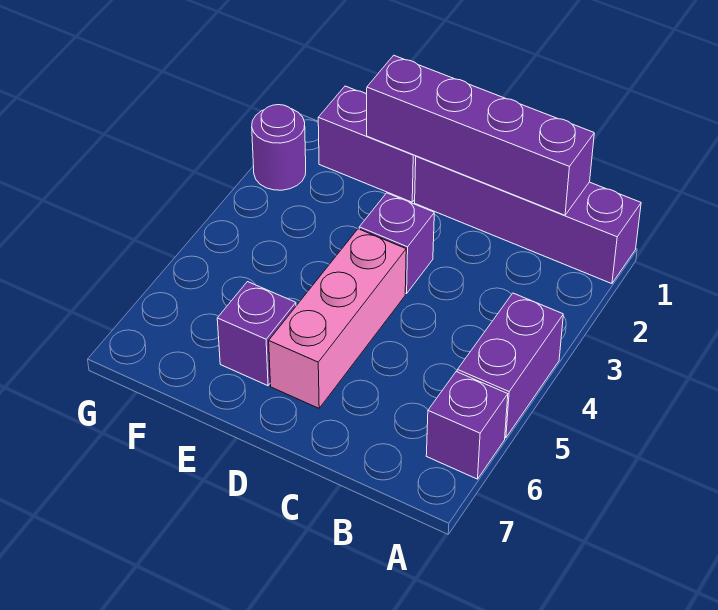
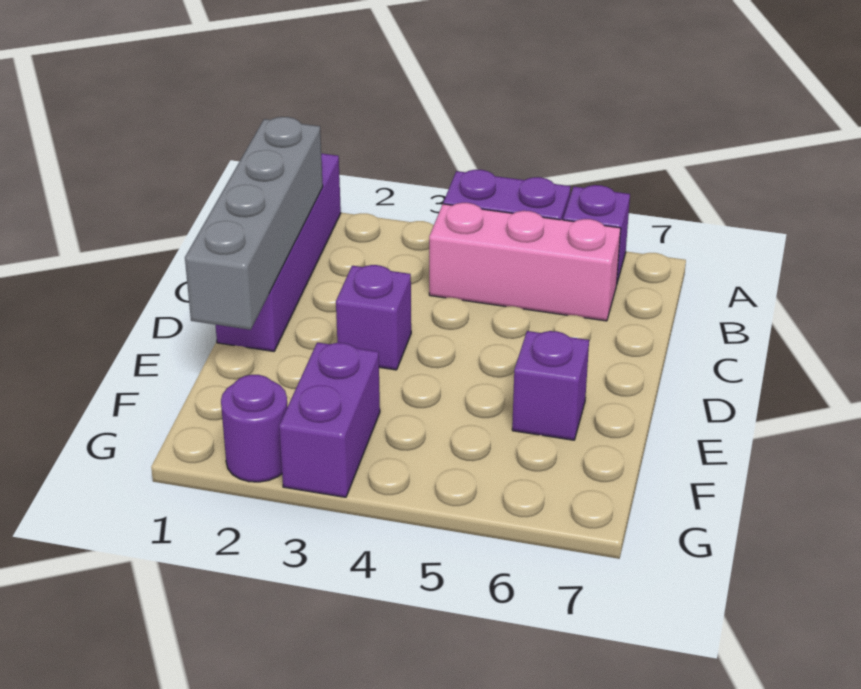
purple 1x4 brick [367,55,594,215] -> grey 1x4 brick [185,117,323,330]
pink 1x3 brick [269,229,406,408] -> pink 1x3 brick moved to [429,203,621,321]
purple 1x2 brick [318,86,416,202] -> purple 1x2 brick moved to [279,342,380,497]

